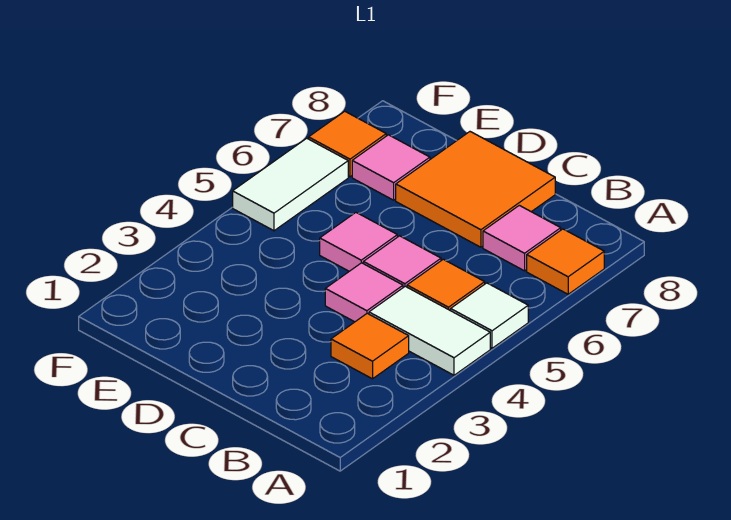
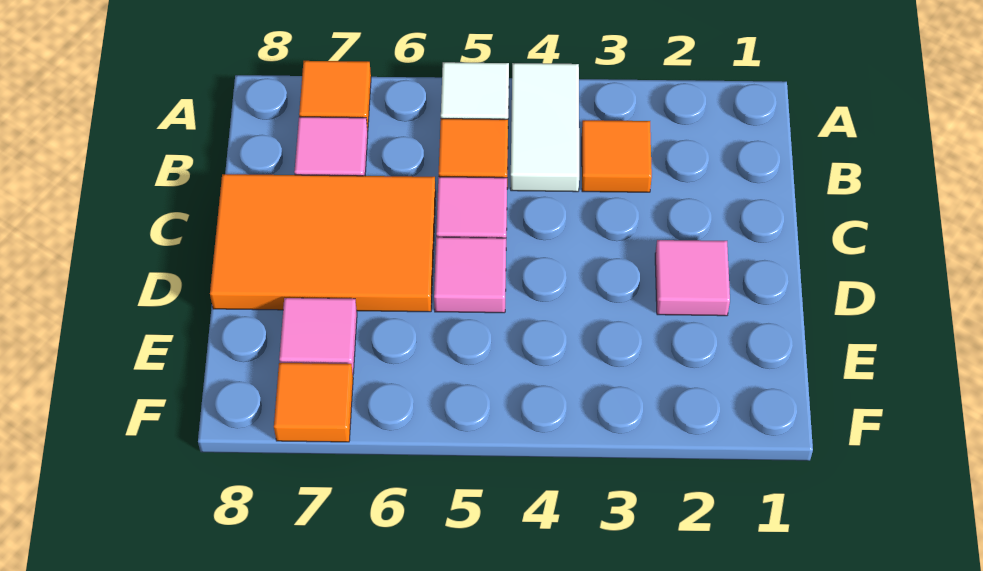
pink 1x1 tile [325,263,403,322] -> pink 1x1 tile moved to [655,240,730,316]
orange 2x2 tile [396,132,555,247] -> orange 2x3 tile [210,174,436,312]
white 1x2 tile [233,138,348,231] -> none

